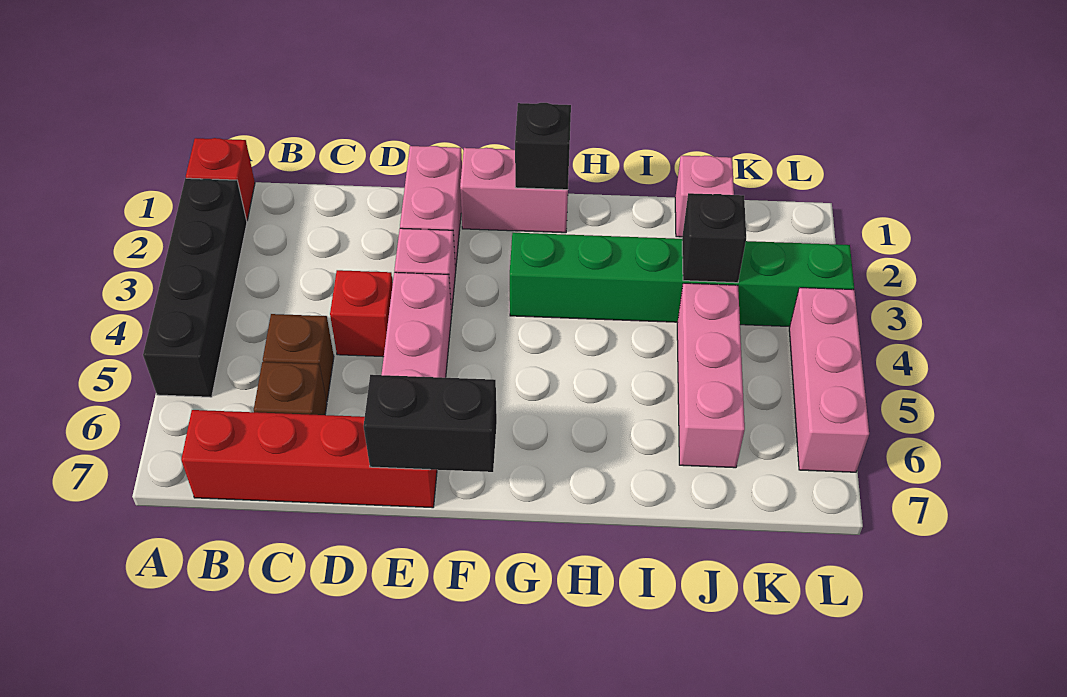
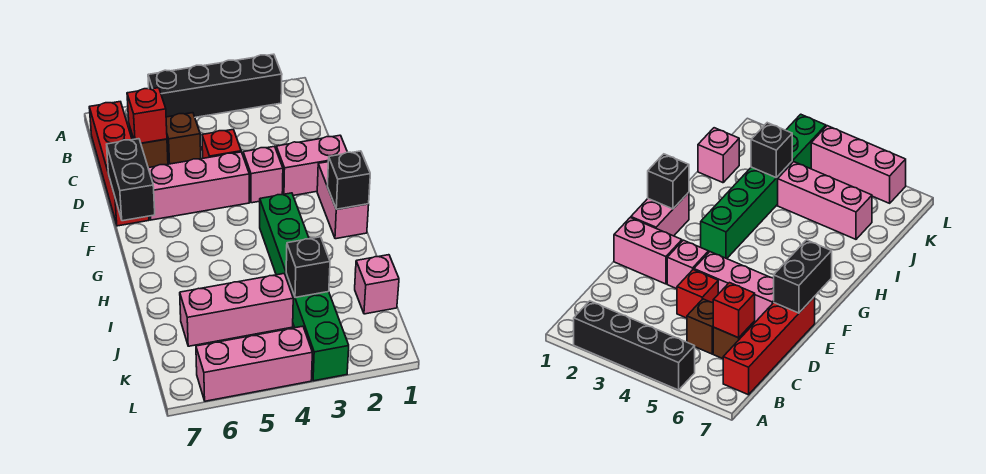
red 1x1 brick [186,138,255,221] -> red 1x1 brick moved to [127,88,167,143]

